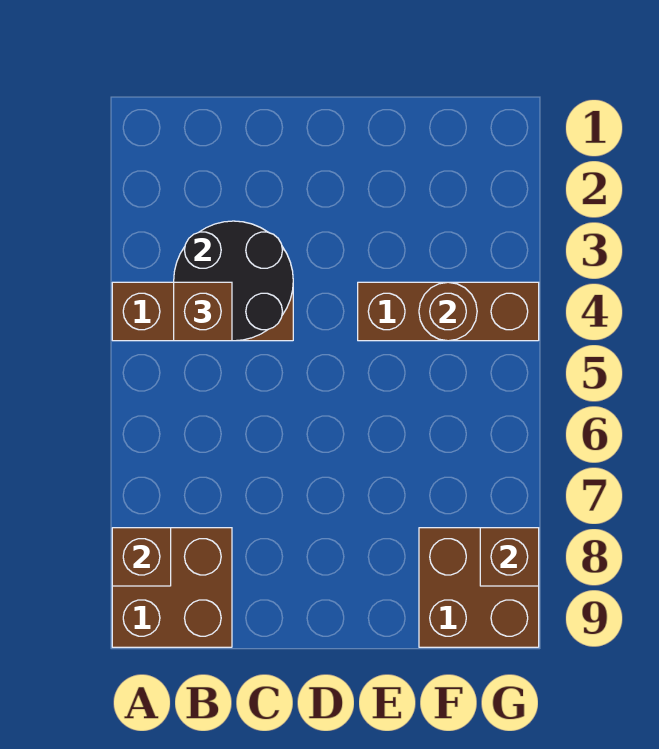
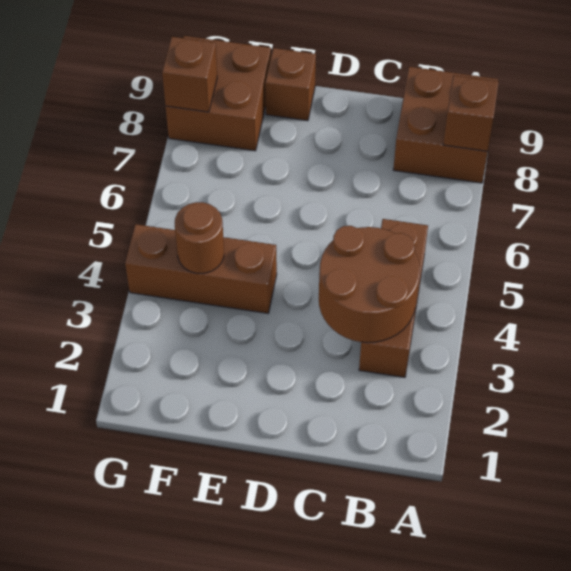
brown 1x3 brick [112,282,293,341] -> brown 1x3 brick turned to [359,219,428,377]
black 2x2 round brick [174,221,293,341] -> brown 2x2 round brick [319,226,420,343]
brown 1x1 brick [174,282,232,341] -> brown 1x1 brick moved to [265,48,316,121]

